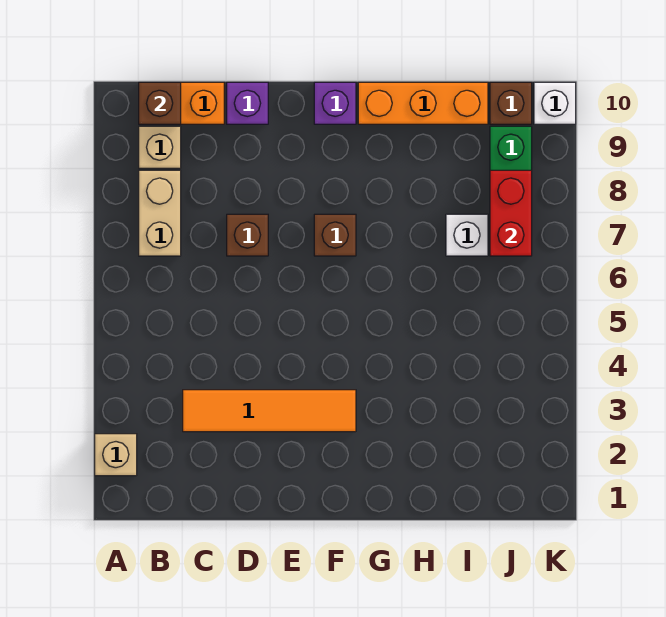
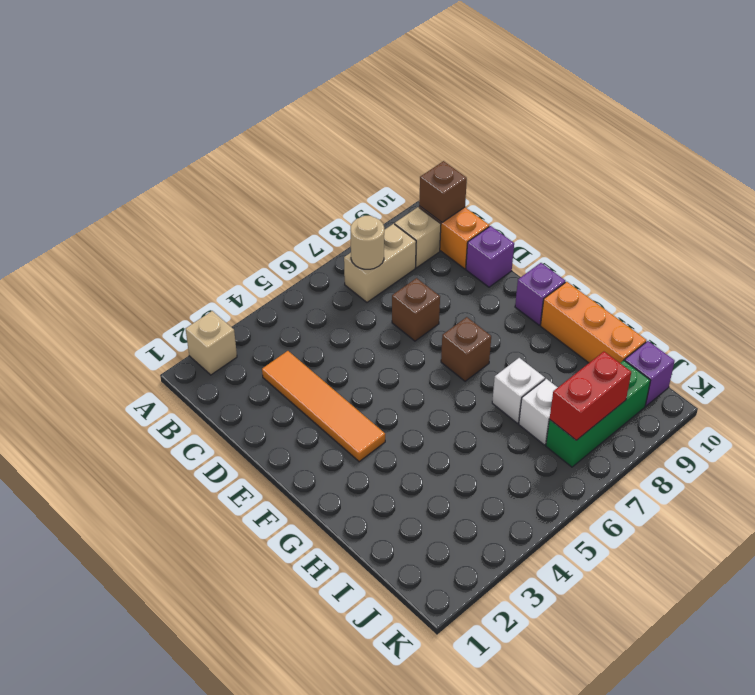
none -> tan 1x1 round brick [351,216,384,269]
brown 1x1 brick [490,82,532,124] -> purple 1x1 brick [625,341,675,406]
white 1x1 brick [534,82,576,124] -> white 1x1 brick moved to [492,358,545,423]

